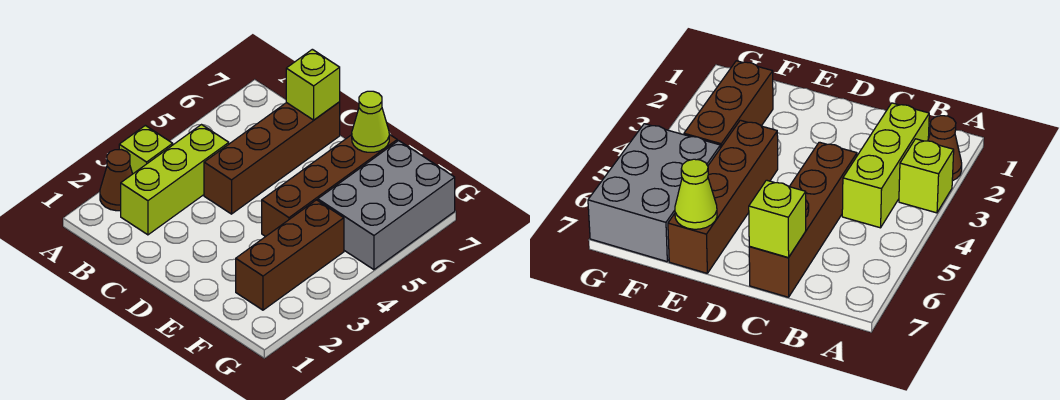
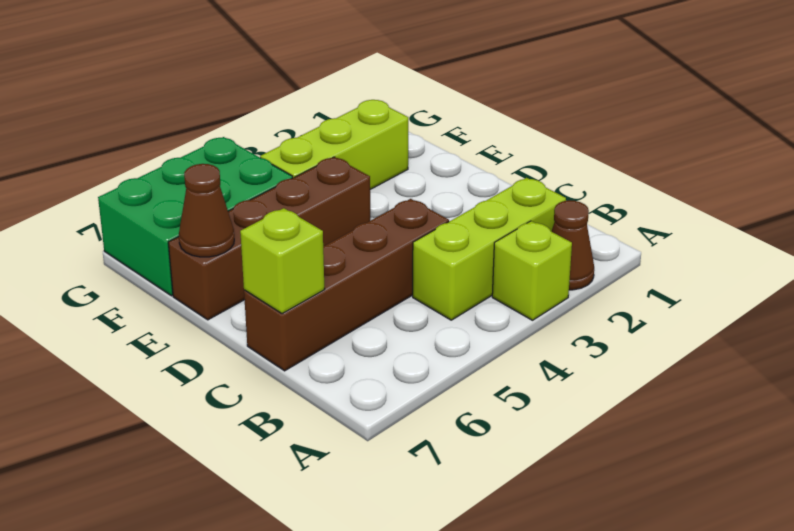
lime 1x1 cone [352,91,389,152] -> brown 1x1 cone [179,164,234,257]
brown 1x3 brick [236,200,344,310] -> lime 1x3 brick [260,100,408,189]
grey 2x3 brick [318,141,455,270] -> green 2x3 brick [98,137,293,296]

